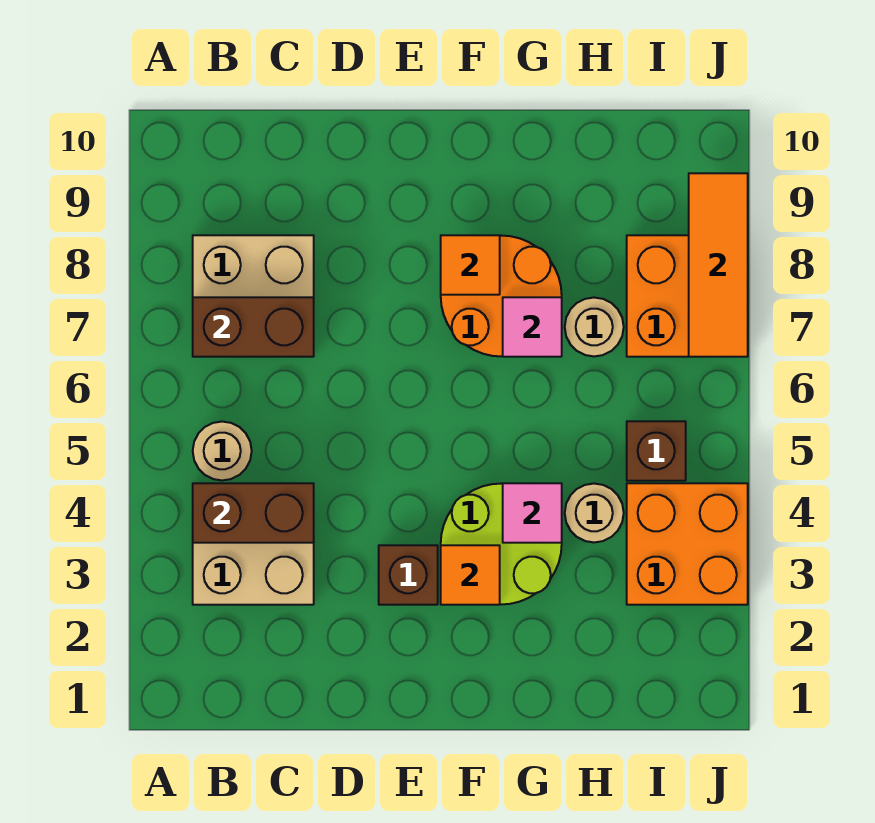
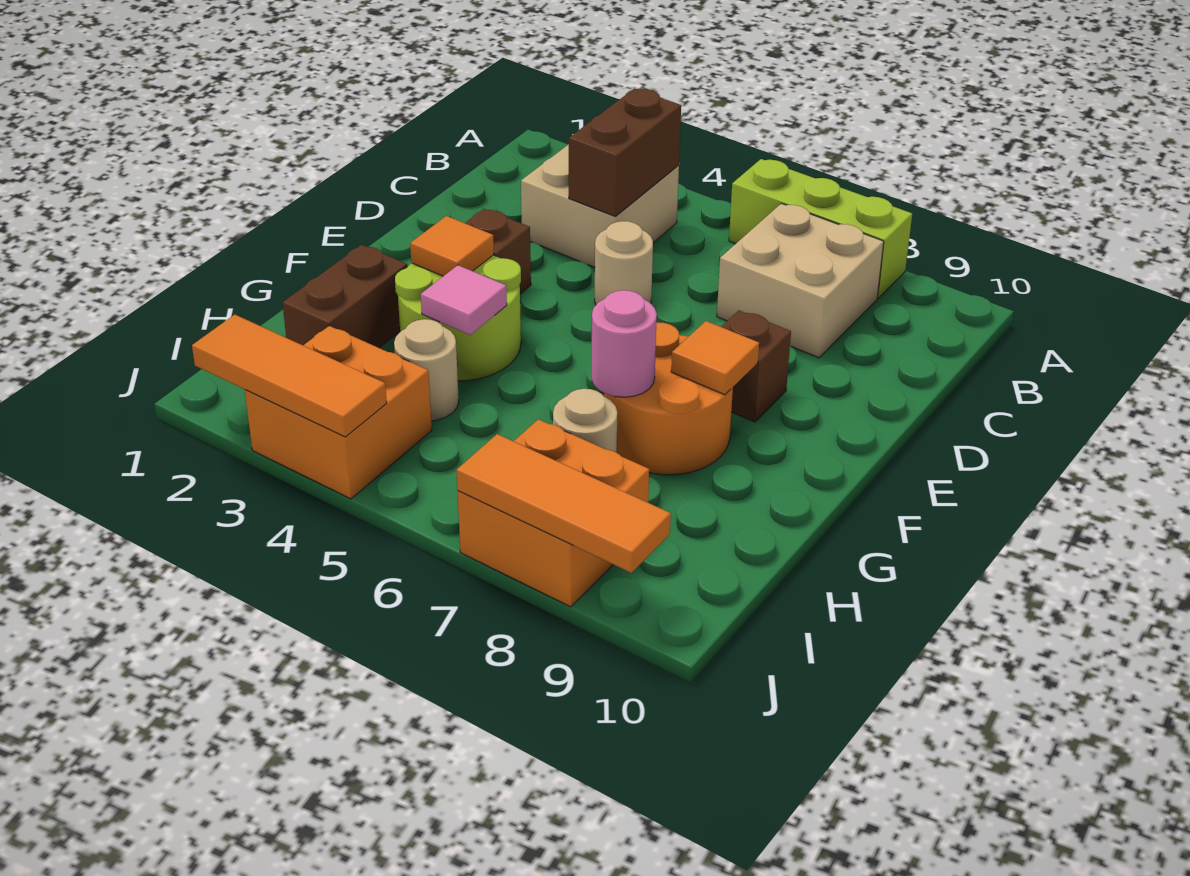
none -> lime 1x3 brick [729,159,912,298]
tan 1x1 round brick [193,422,252,480] -> tan 1x1 round brick moved to [595,221,653,304]
brown 1x2 brick [193,297,314,357] -> brown 1x2 brick moved to [282,245,407,348]
pink 1x1 tile [503,297,562,357] -> pink 1x1 round brick [592,290,657,397]
brown 1x1 brick [627,421,686,481] -> brown 1x1 brick moved to [721,310,791,422]
none -> orange 1x3 tile [192,314,387,437]

